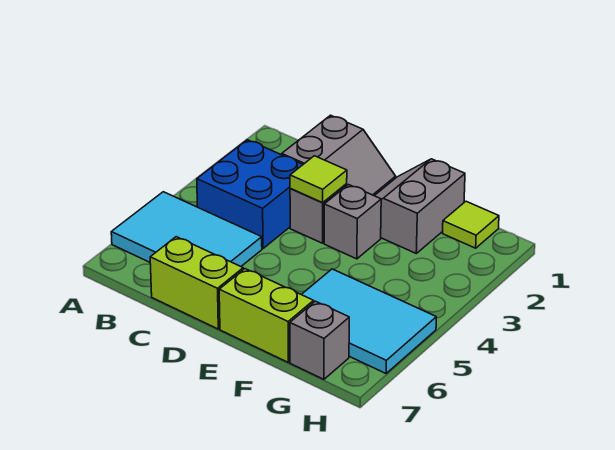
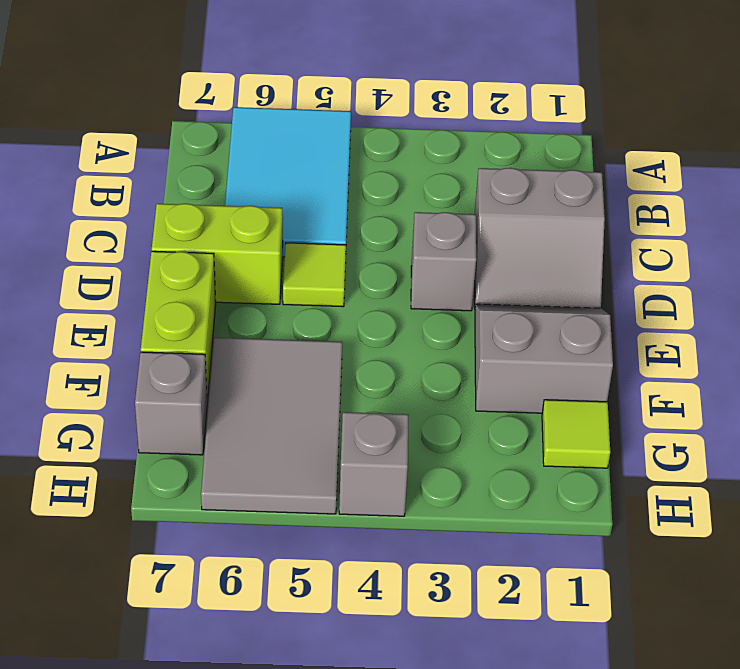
blue 2x2 brick [197,140,303,249] -> none
lime 1x2 brick [150,237,243,329] -> lime 1x2 brick turned to [152,204,283,304]
lime 1x1 tile [290,156,347,203] -> lime 1x1 tile moved to [283,243,346,307]
grey 1x1 brick [324,185,381,259] -> grey 1x1 brick moved to [339,412,409,516]
cyan 2x3 tile [301,269,436,373] -> grey 2x3 tile [201,338,342,514]

